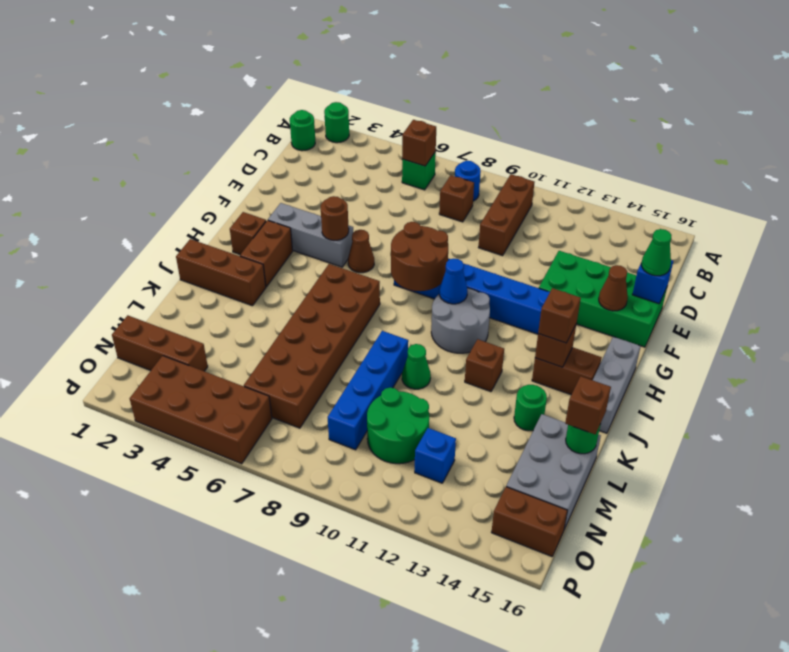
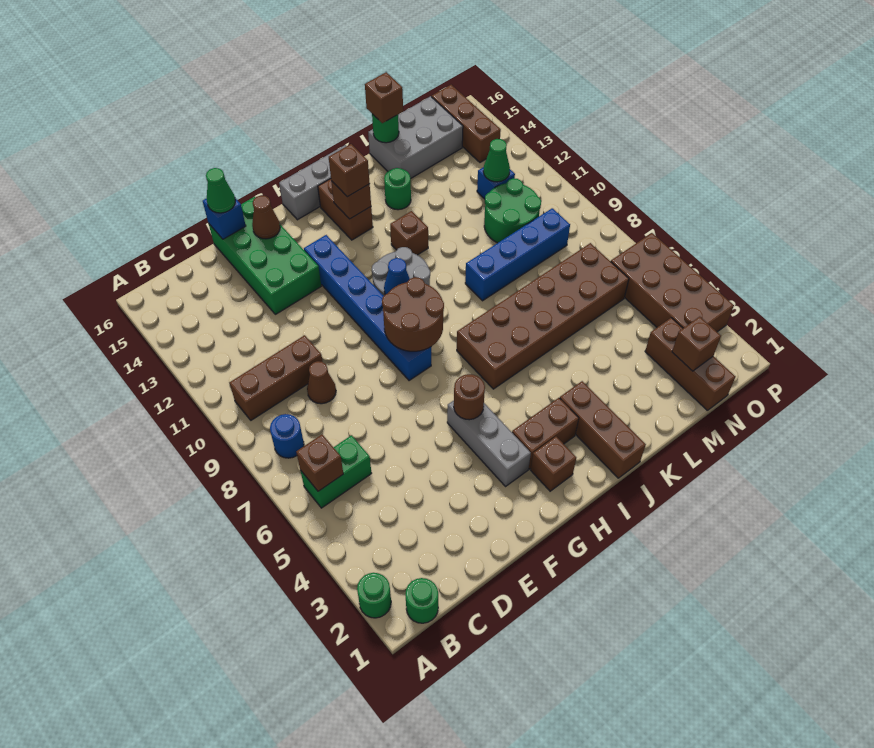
green 1x1 brick [402,152,436,190] -> green 1x2 brick [300,435,372,508]
brown 1x1 brick [439,175,474,222] -> brown 1x1 brick moved to [672,317,721,371]
brown 1x1 cone [348,230,374,273] -> brown 1x1 cone moved to [307,361,336,404]
green 1x1 cone [402,344,431,389] -> green 1x1 cone moved to [483,139,510,182]
brown 1x2 brick [491,487,568,556] -> brown 1x3 brick [432,85,501,162]

